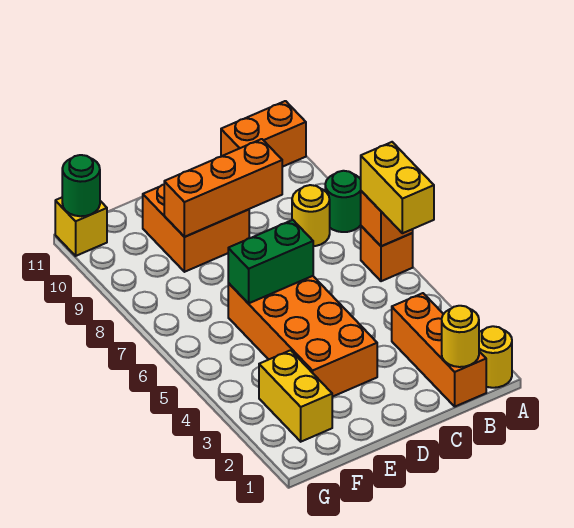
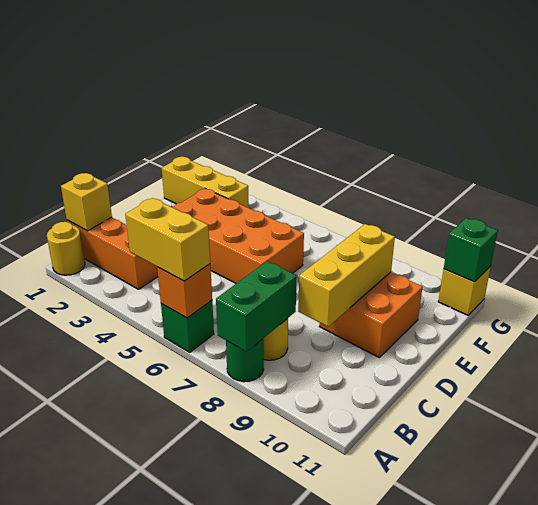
orange 1x1 brick [361,226,413,281] -> green 1x1 brick [161,300,214,352]
orange 1x2 brick [221,101,306,167] -> none
yellow 1x1 round brick [442,306,479,367] -> yellow 1x1 brick [61,173,112,231]
orange 1x3 brick [164,139,282,237] -> yellow 1x3 brick [298,224,395,327]
green 1x2 brick [228,220,313,303] -> green 1x2 brick moved to [216,261,297,352]
yellow 1x2 brick [259,350,332,442] -> yellow 1x3 brick [162,157,249,208]
green 1x1 round brick [62,155,100,216] -> green 1x1 brick [444,218,498,282]

